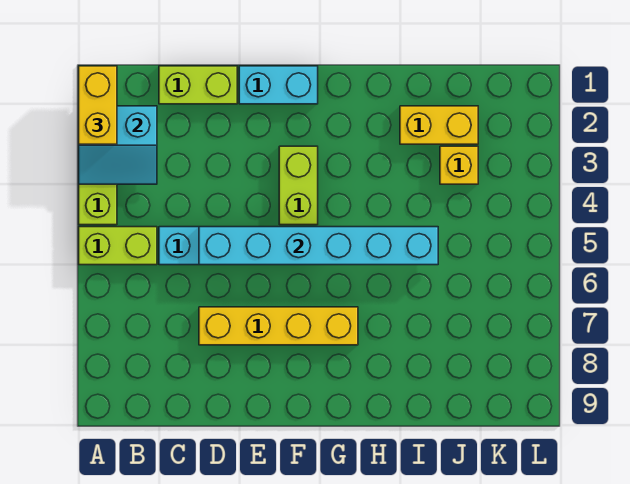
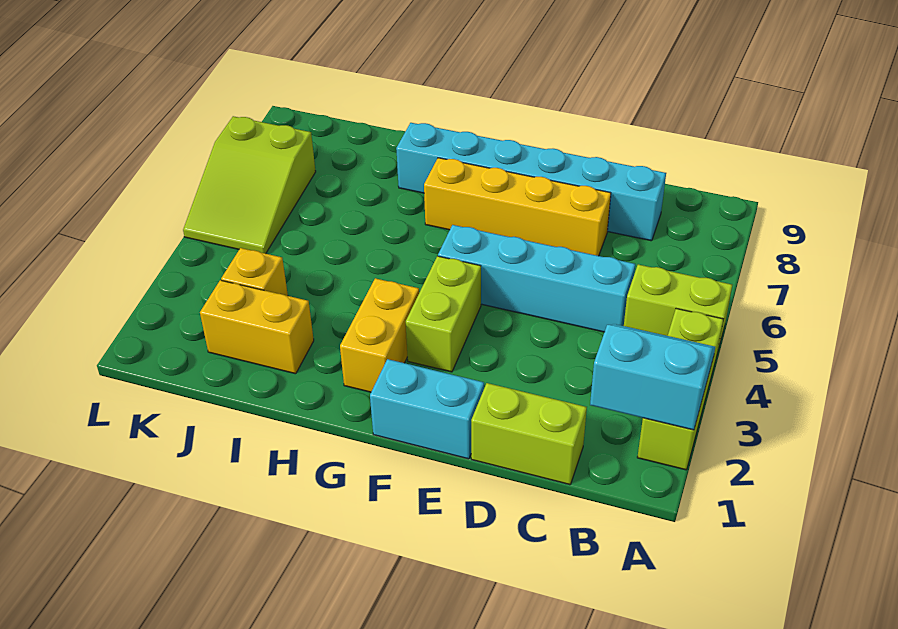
yellow 1x2 brick [79,66,117,144] -> yellow 1x2 brick moved to [340,278,419,392]
cyan 1x6 brick [199,227,438,265] -> cyan 1x6 brick moved to [396,123,666,241]
none -> lime 2x3 slope [183,116,316,254]

